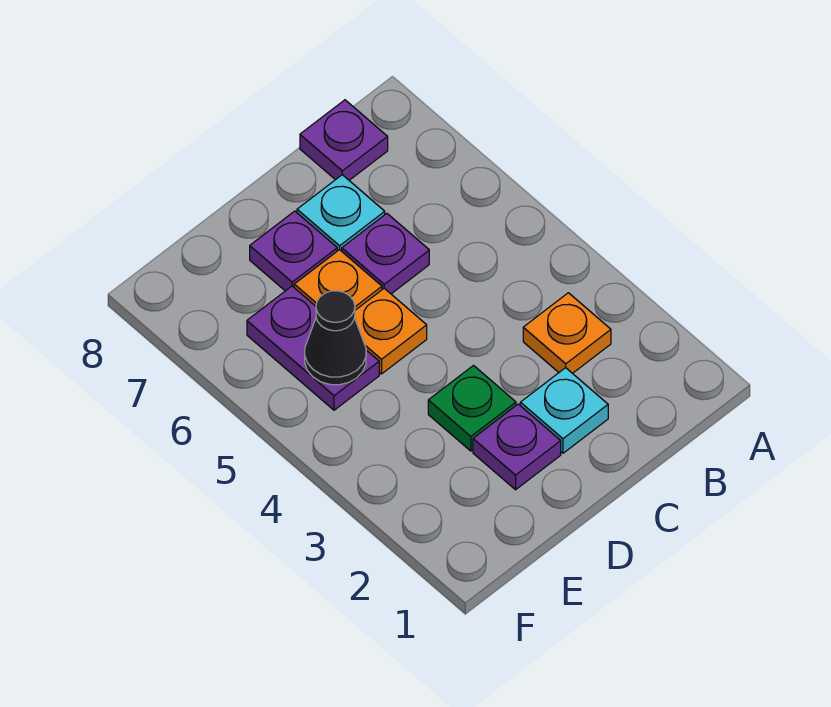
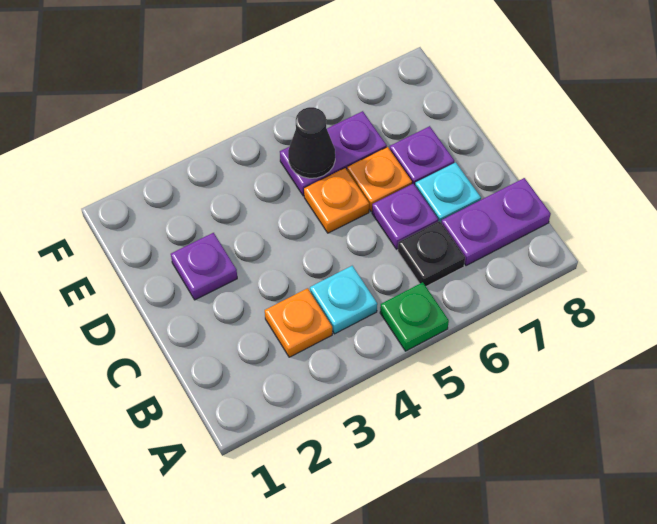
none -> black 1x1 plate [398,221,465,286]
purple 1x1 plate [300,100,388,180] -> purple 1x2 plate [441,178,551,266]
cyan 1x1 plate [520,368,608,453] -> cyan 1x1 plate moved to [310,266,377,334]
green 1x1 plate [428,366,516,451] -> green 1x1 plate moved to [380,282,449,351]

